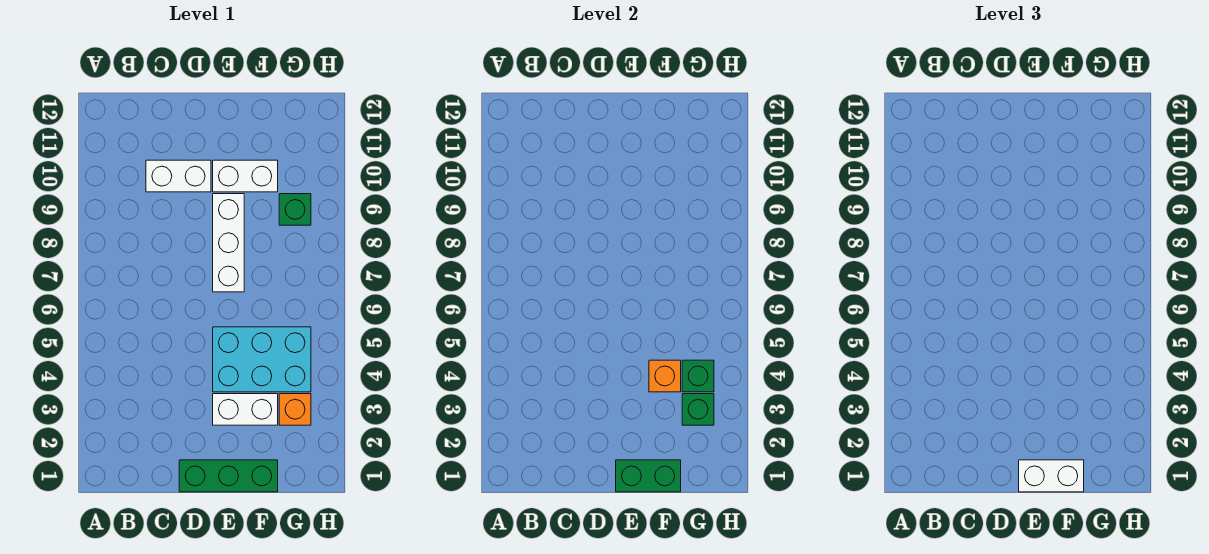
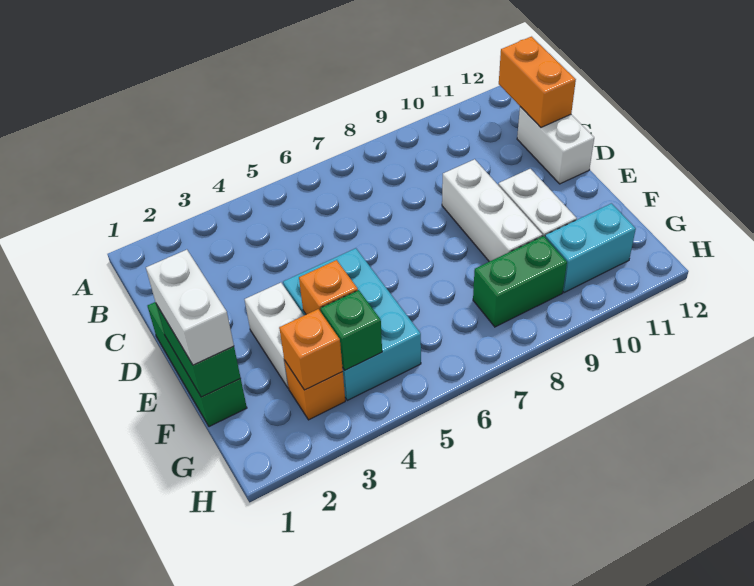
none -> orange 1x2 brick [499,37,576,127]
white 1x2 brick [146,160,211,192] -> white 1x2 brick moved to [517,107,594,184]
white 1x3 brick [213,194,244,292] -> white 1x3 brick turned to [442,159,542,262]
green 1x1 brick [682,394,714,425] -> orange 1x1 brick [279,309,343,390]
green 1x1 brick [279,194,311,225] -> green 1x2 brick [473,236,567,327]
none -> cyan 1x2 brick [545,203,636,292]

